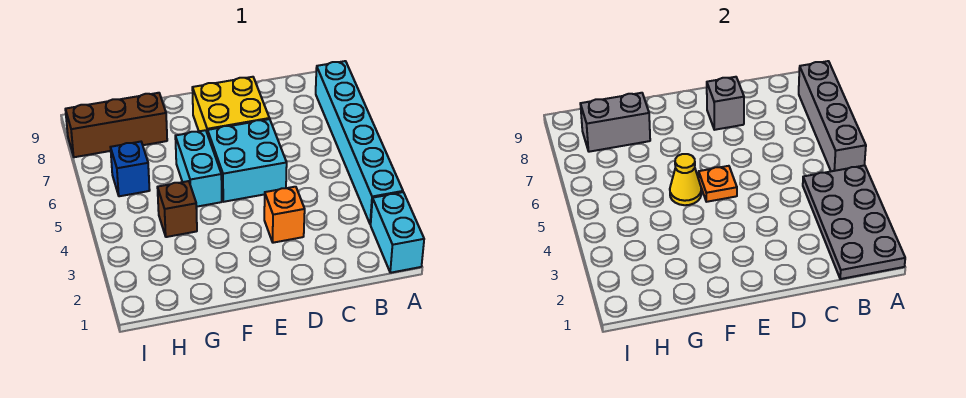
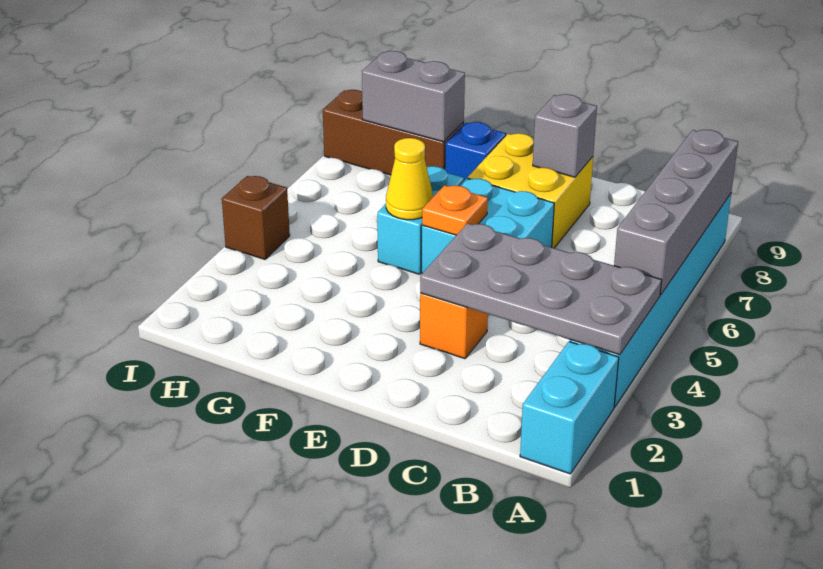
grey 2x4 plate [803,165,905,279] -> grey 2x4 plate turned to [420,223,662,355]
brown 1x1 brick [157,181,197,237] -> brown 1x1 brick moved to [222,176,290,259]
blue 1x1 brick [111,142,150,196] -> blue 1x1 brick moved to [445,122,506,180]

